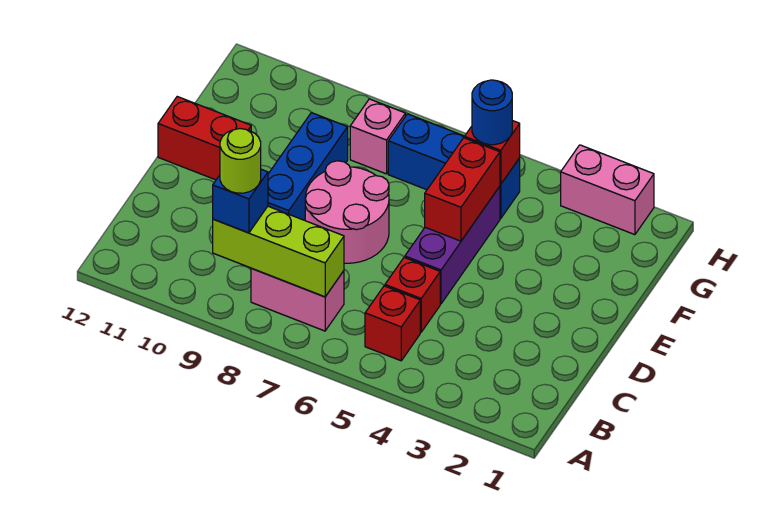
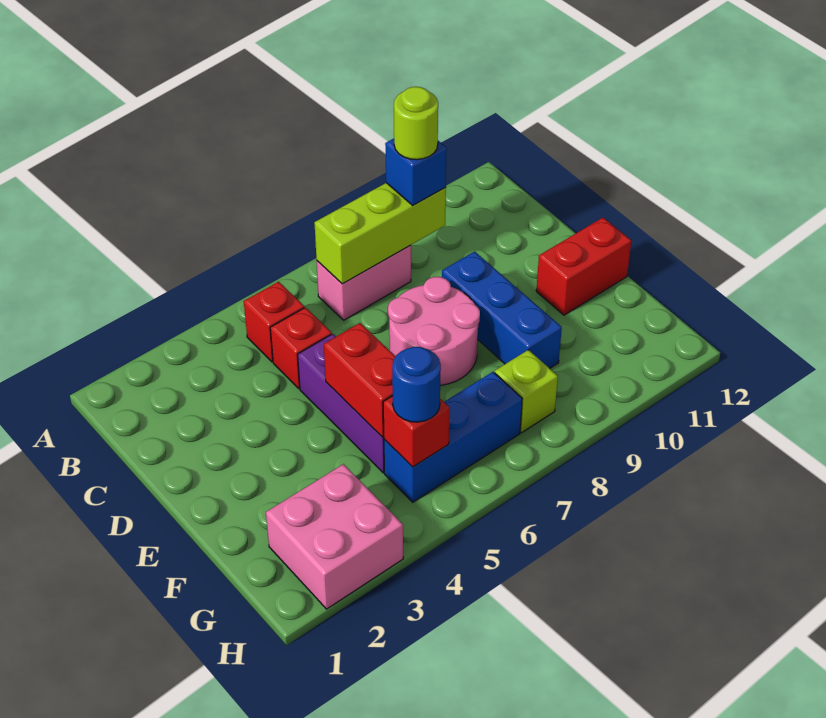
pink 1x1 brick [350,99,405,174] -> lime 1x1 brick [495,350,558,433]
pink 1x2 brick [561,145,654,235] -> pink 2x2 brick [266,464,403,609]

